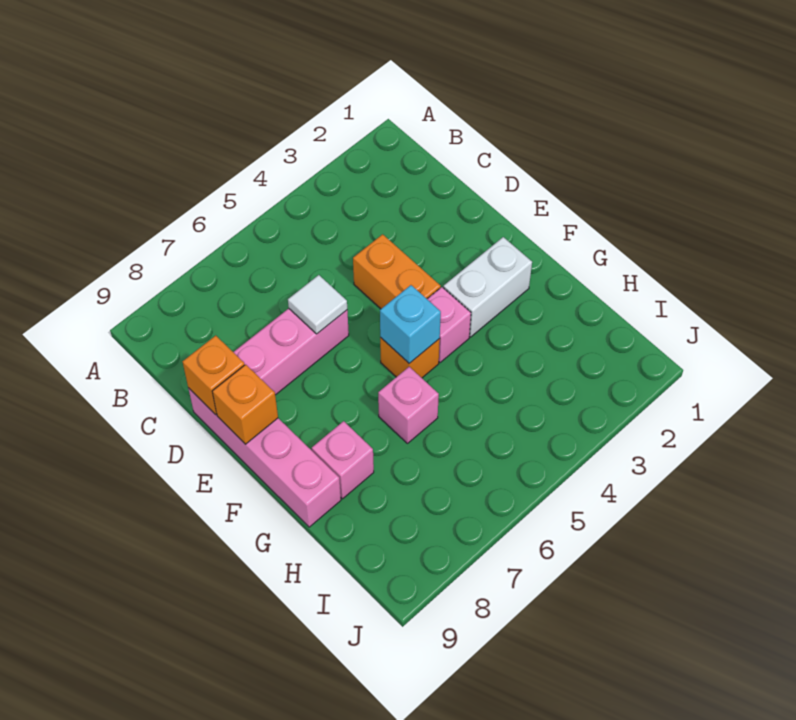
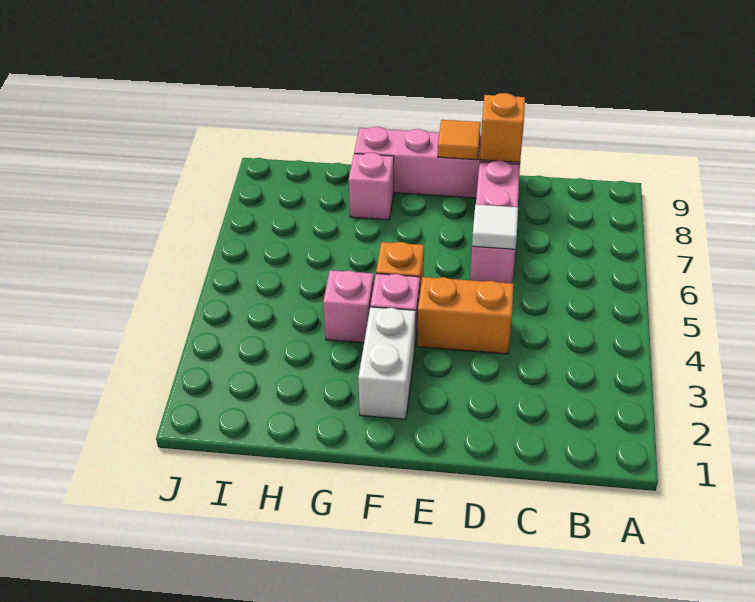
orange 1x1 brick [212,365,278,444] -> orange 1x1 tile [438,120,481,160]
cyan 1x1 brick [380,285,441,363] -> none
pink 1x1 brick [378,367,439,443] -> pink 1x1 brick moved to [323,270,374,343]

